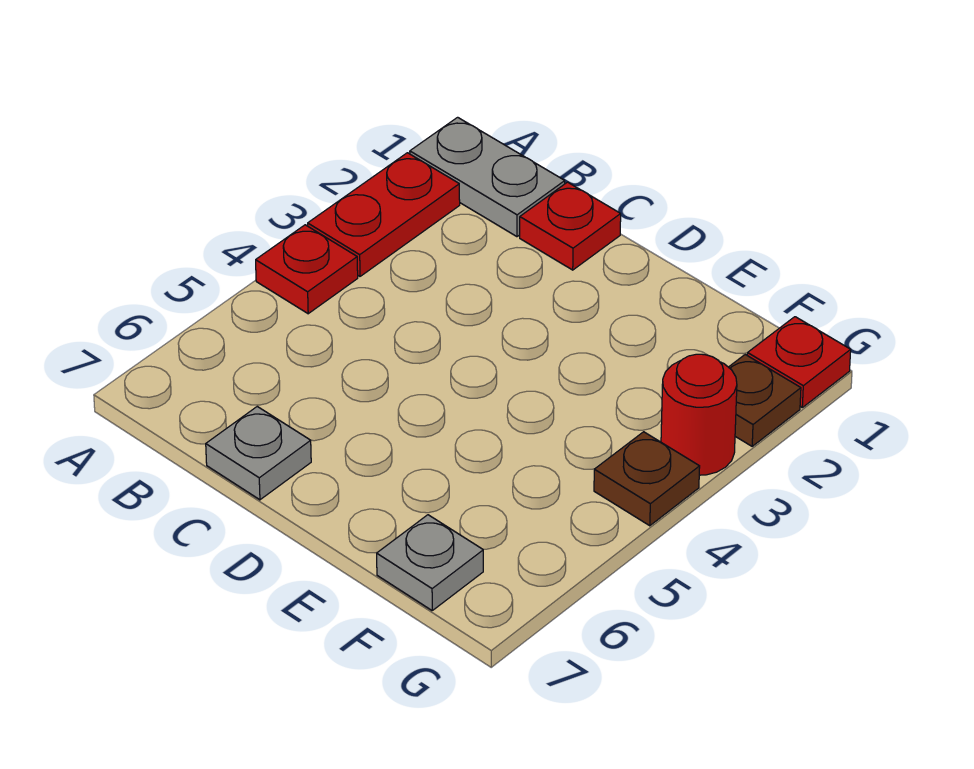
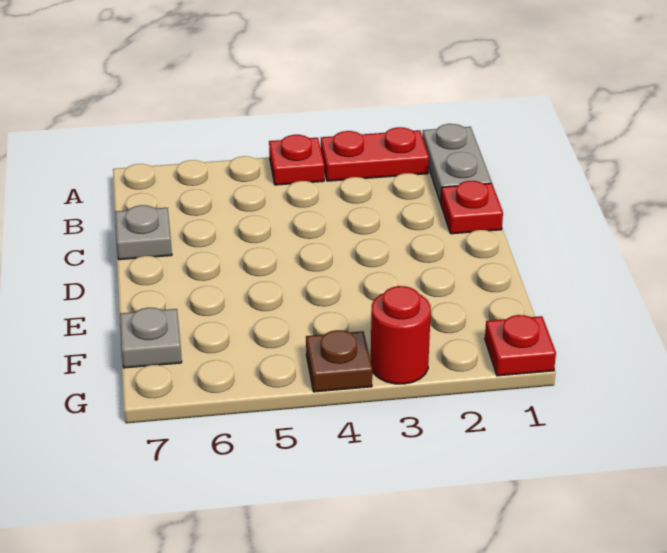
brown 1x1 plate [729,355,801,446] -> none

